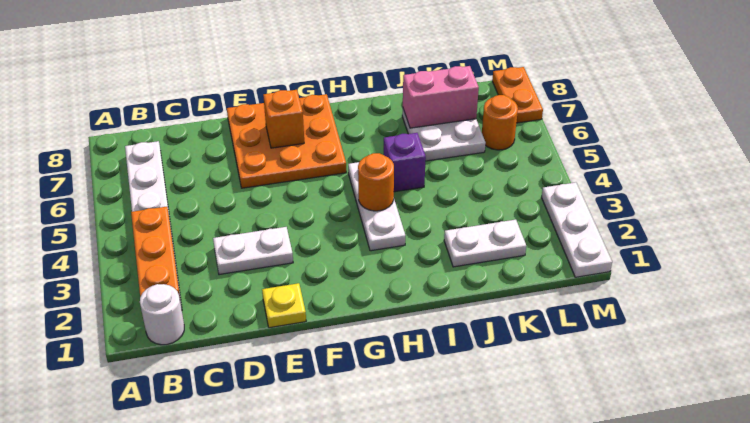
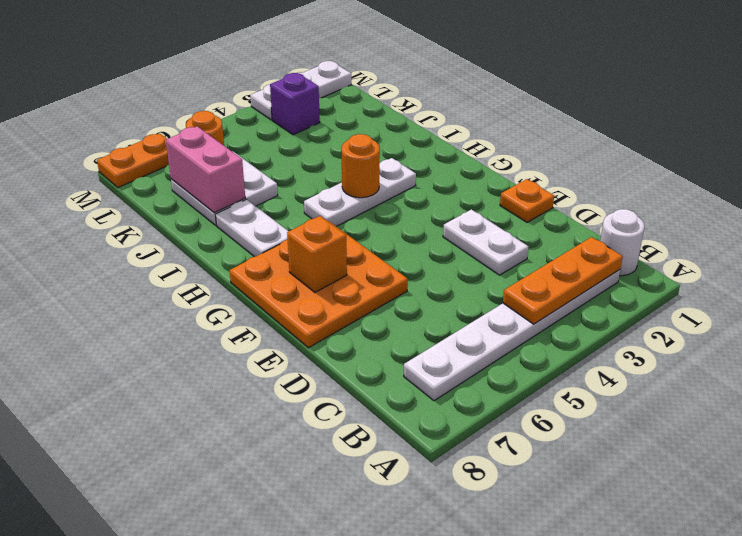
yellow 1x1 plate [262,283,306,328] -> orange 1x1 plate [500,179,554,222]
purple 1x1 brick [384,133,426,192] -> purple 1x1 brick moved to [270,73,320,135]
white 1x2 plate [444,220,526,267] -> white 1x2 plate moved to [216,199,288,257]

